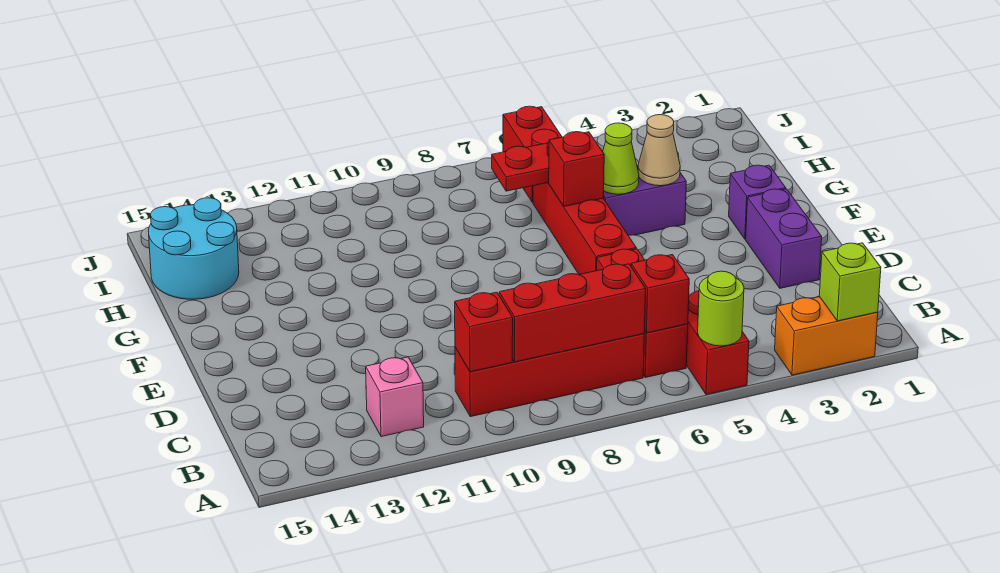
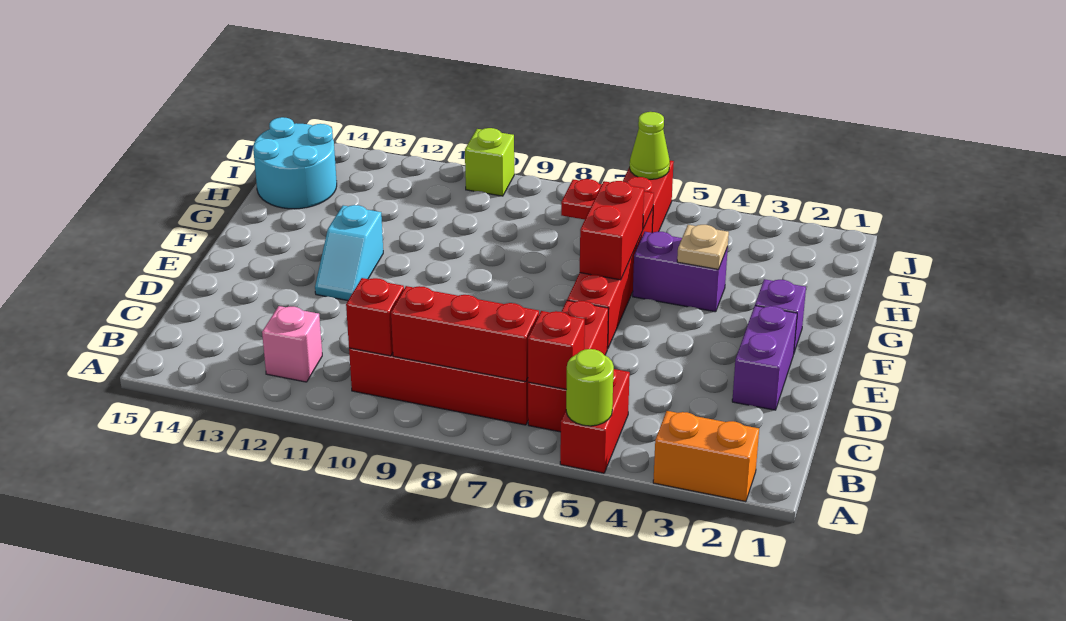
lime 1x1 brick [819,243,881,321] -> lime 1x1 brick moved to [465,128,514,196]
none -> cyan 1x2 slope [315,205,383,301]
tan 1x1 cone [638,115,680,186] -> tan 1x1 plate [677,225,729,269]
lime 1x1 cone [603,123,639,194] -> lime 1x1 cone moved to [630,112,670,179]
red 1x1 brick [549,132,604,206] -> red 1x2 brick [580,181,644,280]

